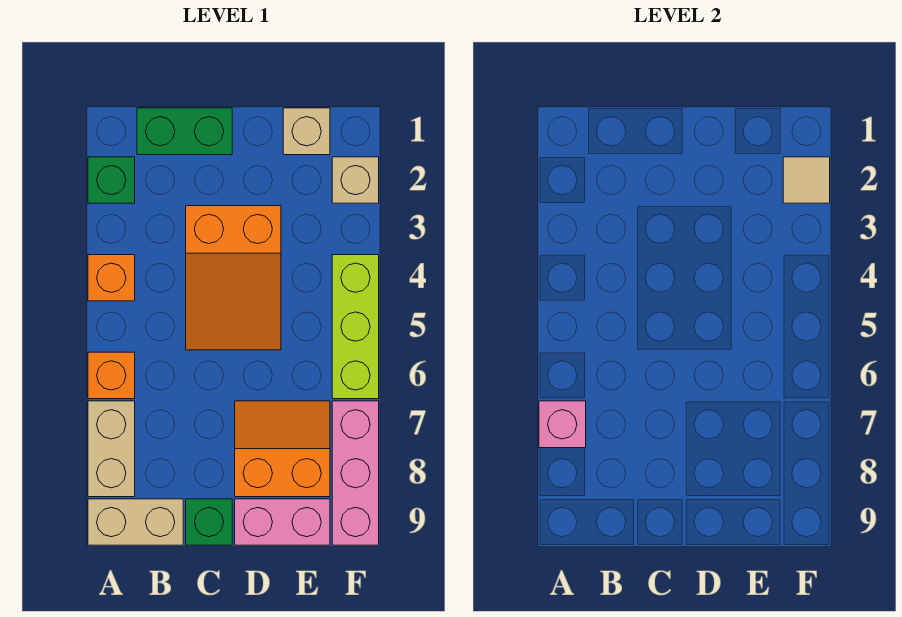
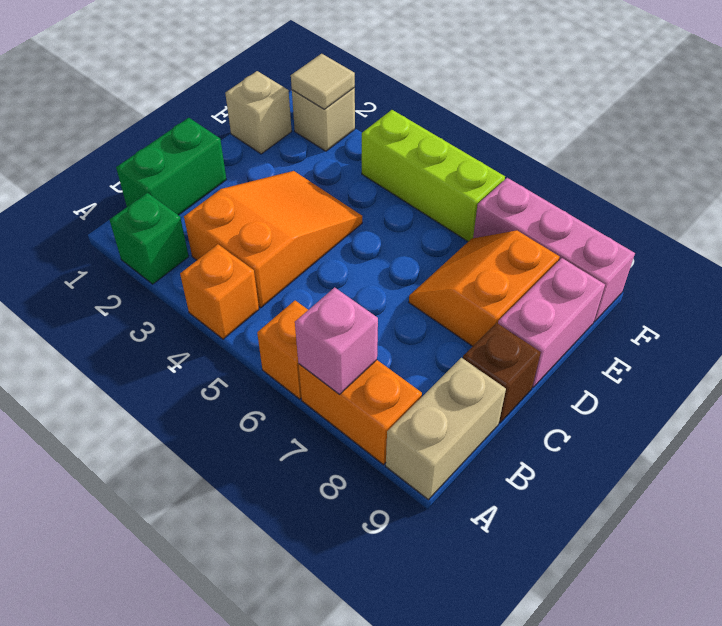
tan 1x2 brick [88,401,135,497] -> orange 1x2 brick [299,360,422,465]
orange 2x3 slope [186,206,281,350] -> orange 2x3 slope turned to [184,171,362,308]
green 1x1 brick [186,499,232,545] -> brown 1x1 brick [463,323,541,423]

